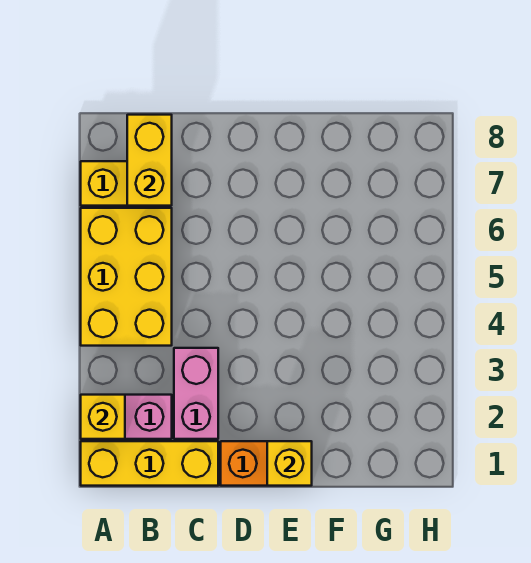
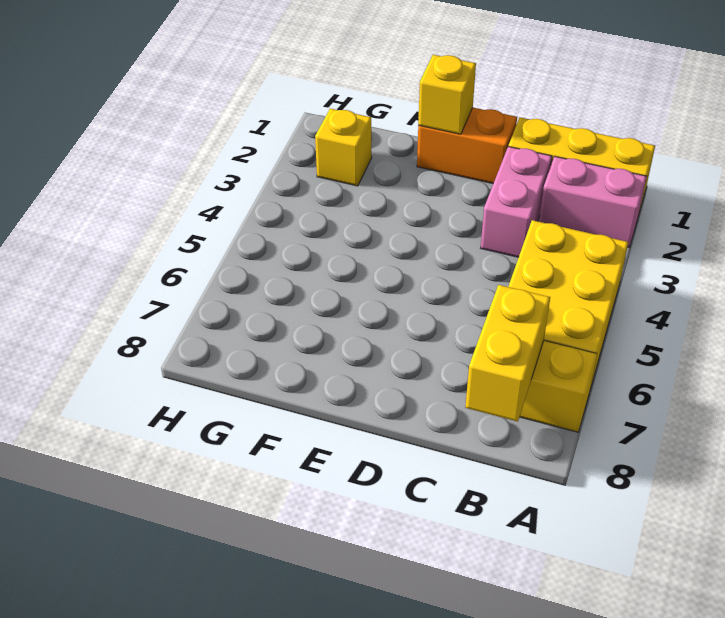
yellow 1x1 brick [81,395,125,439] -> yellow 1x1 brick moved to [315,109,372,186]

